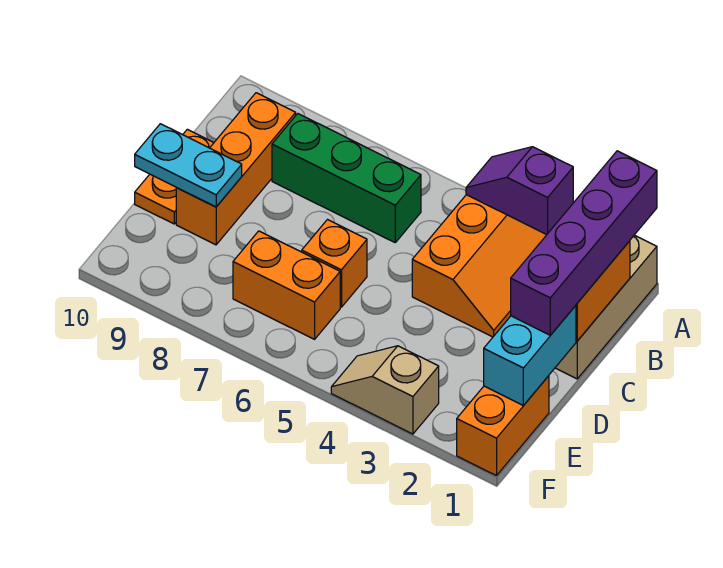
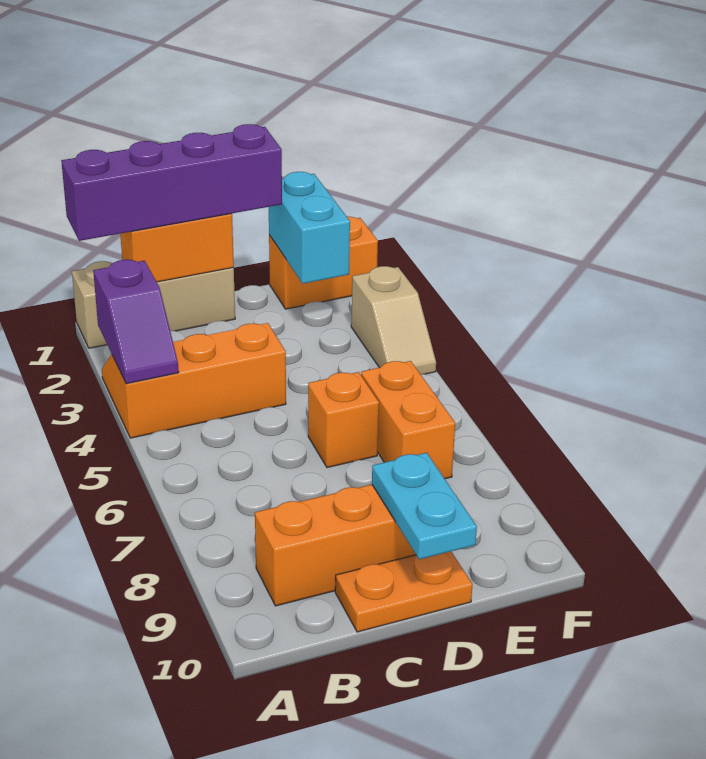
green 1x3 brick [272,114,421,242] -> none
cyan 1x2 brick [484,305,576,406] -> cyan 1x2 brick turned to [269,172,350,284]

